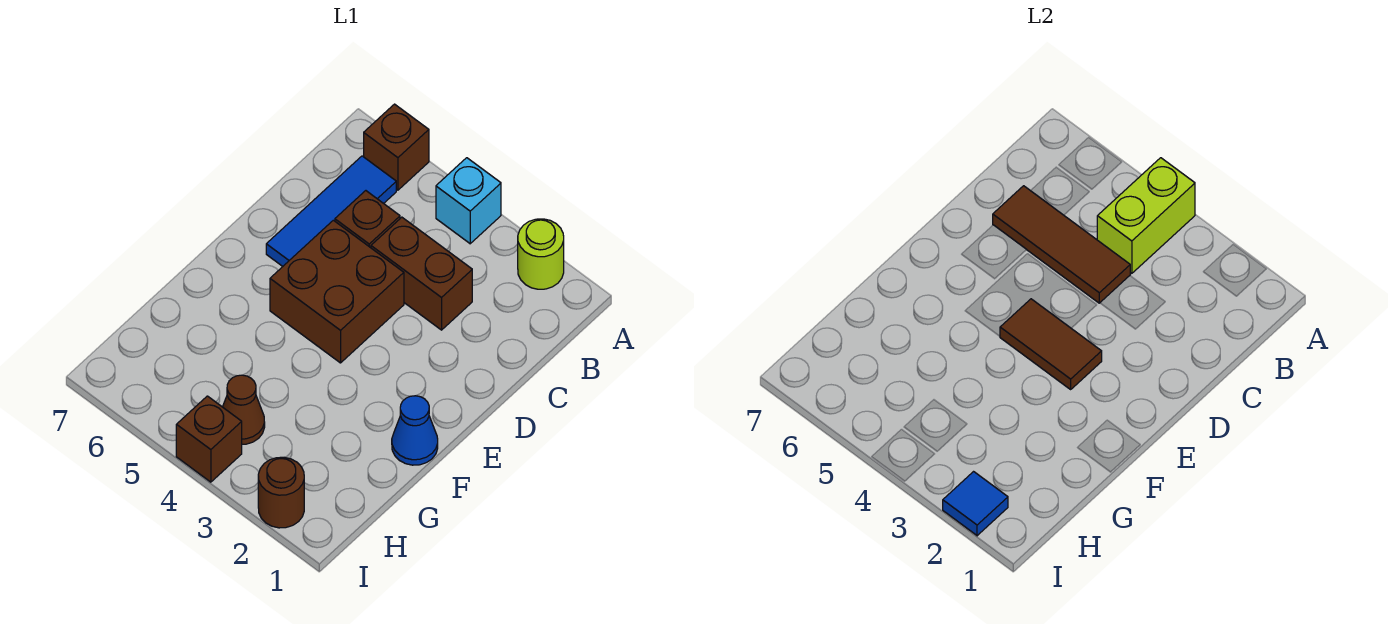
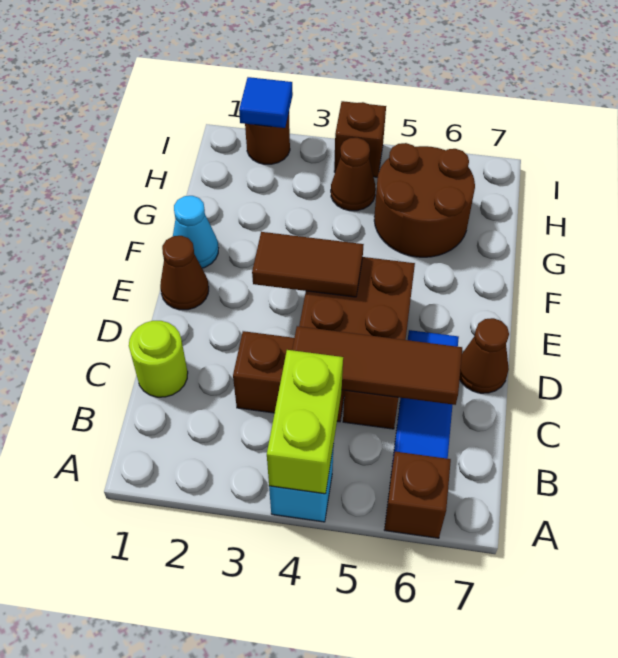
lime 1x1 round brick [518,219,564,289] -> lime 1x1 round brick moved to [129,321,188,397]
none -> brown 1x1 cone [460,318,509,393]
none -> brown 1x1 cone [160,236,209,310]
blue 1x1 cone [392,396,438,465] -> cyan 1x1 cone [173,196,218,268]
none -> brown 2x2 round brick [374,143,475,257]

